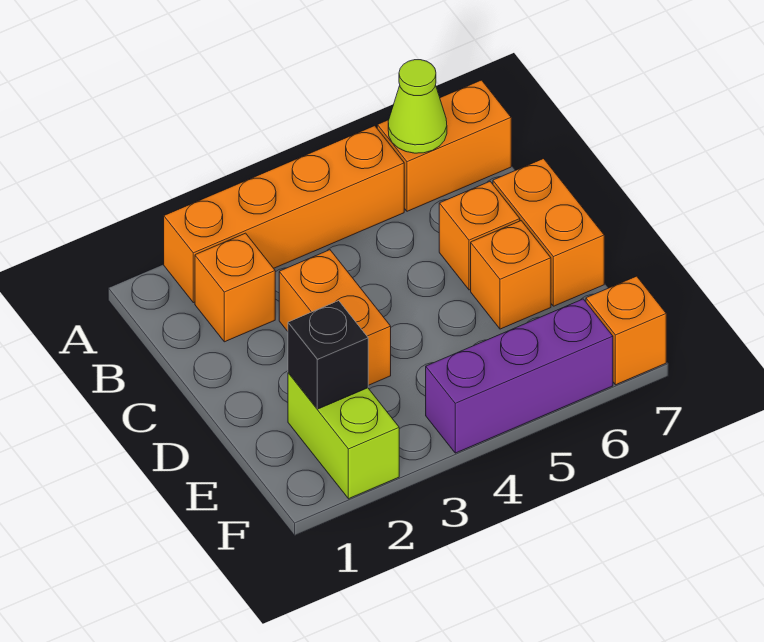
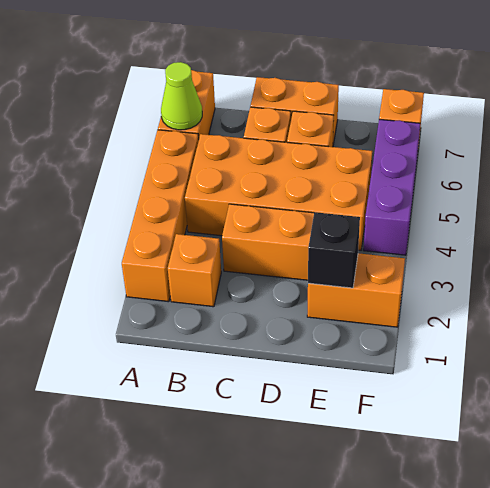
none -> orange 2x4 brick [185,134,372,250]
lime 1x2 brick [288,373,399,499] -> orange 1x2 brick [307,253,405,327]

